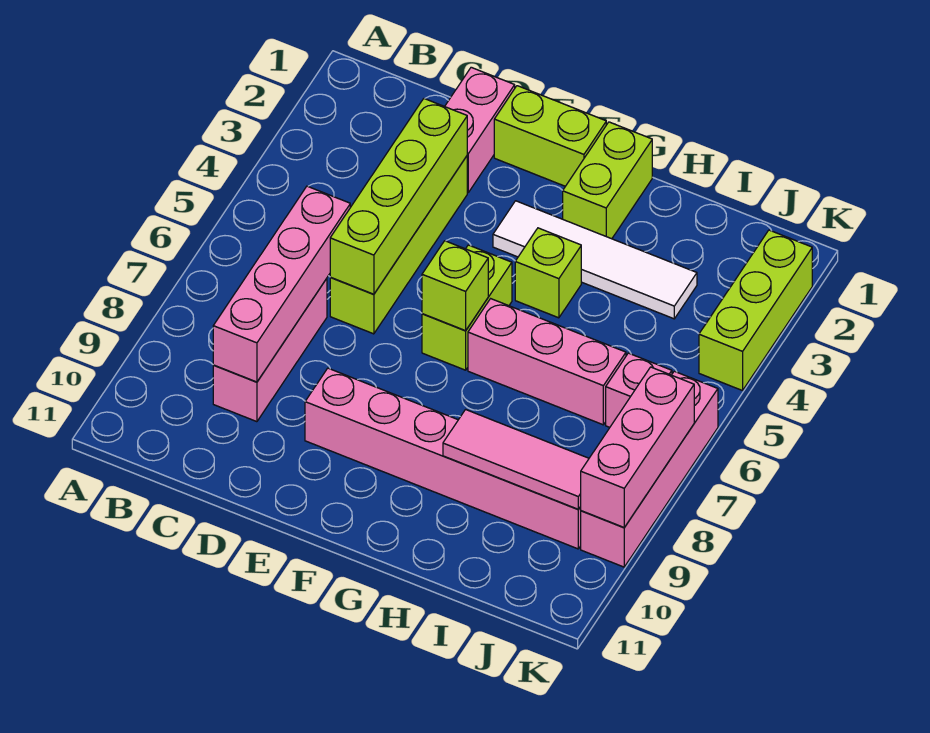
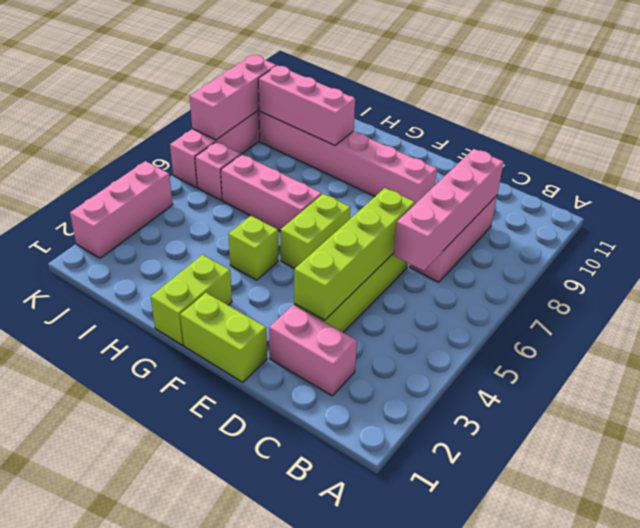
pink 1x2 brick [445,67,515,192] -> pink 1x2 brick turned to [269,305,357,396]
white 1x4 tile [493,201,697,319] -> none
lime 1x1 brick [422,241,488,331] -> none
pink 1x3 tile [443,410,589,509] -> pink 1x3 brick [258,65,355,145]
lime 1x3 brick [699,230,812,391] -> pink 1x3 brick [70,161,173,258]

